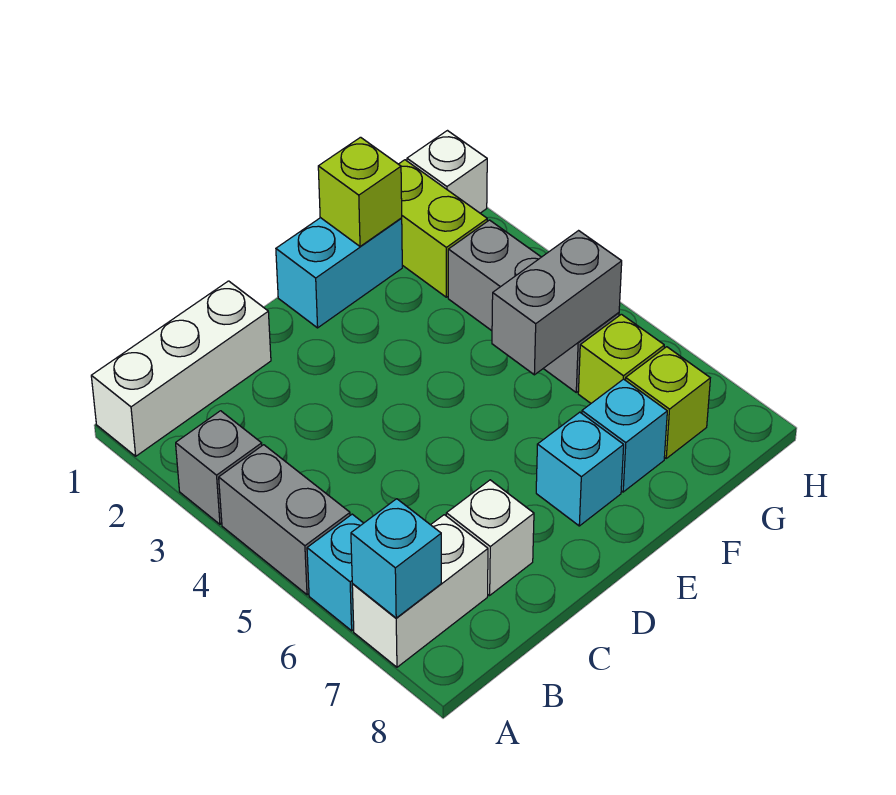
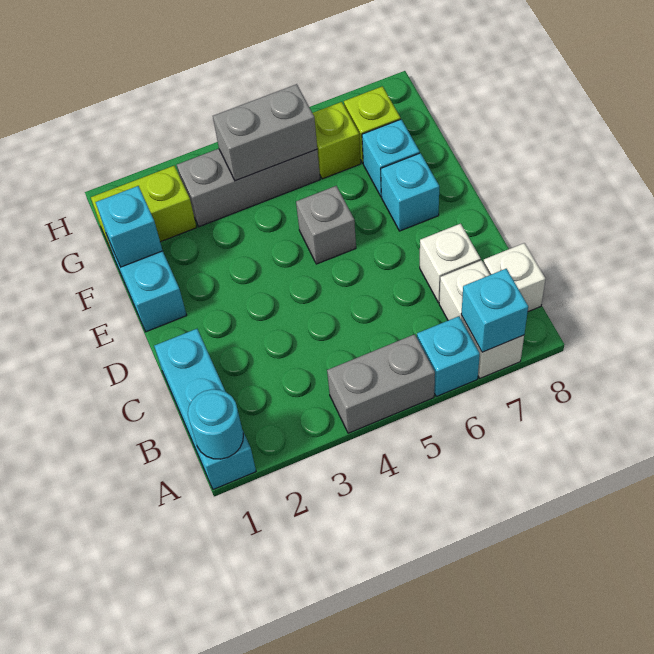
white 1x3 brick [91,281,271,456] -> cyan 1x3 brick [154,329,256,490]
none -> cyan 1x1 round brick [188,389,243,459]
grey 1x1 brick [176,411,262,524] -> grey 1x1 brick moved to [296,186,356,264]
lime 1x1 brick [318,137,402,246] -> cyan 1x1 brick [96,186,163,267]
grey 1x2 brick [492,231,622,375] -> grey 1x2 brick turned to [213,84,317,181]
white 1x1 brick [407,131,487,213] -> white 1x1 brick moved to [483,243,545,312]

